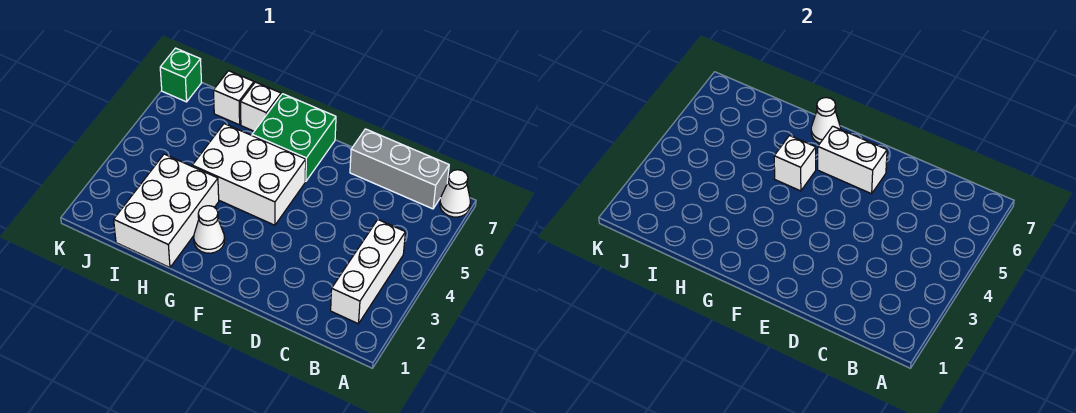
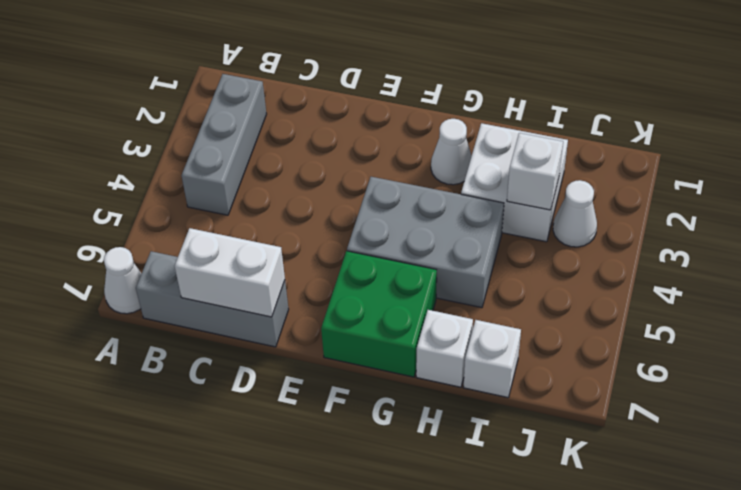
white 1x3 brick [331,220,405,324] -> grey 1x3 brick [182,74,266,215]
white 1x2 brick [818,126,887,194] -> white 1x2 brick moved to [175,228,285,317]
white 2x3 brick [192,124,306,225] -> grey 2x3 brick [347,177,504,308]
white 1x1 brick [774,136,816,191] -> white 1x1 brick moved to [507,133,563,210]
white 1x1 cone [811,98,841,143] -> white 1x1 cone moved to [553,180,597,247]
white 2x3 brick [114,154,219,268] -> white 2x2 brick [461,123,568,242]
green 1x1 brick [160,48,202,102] -> none

